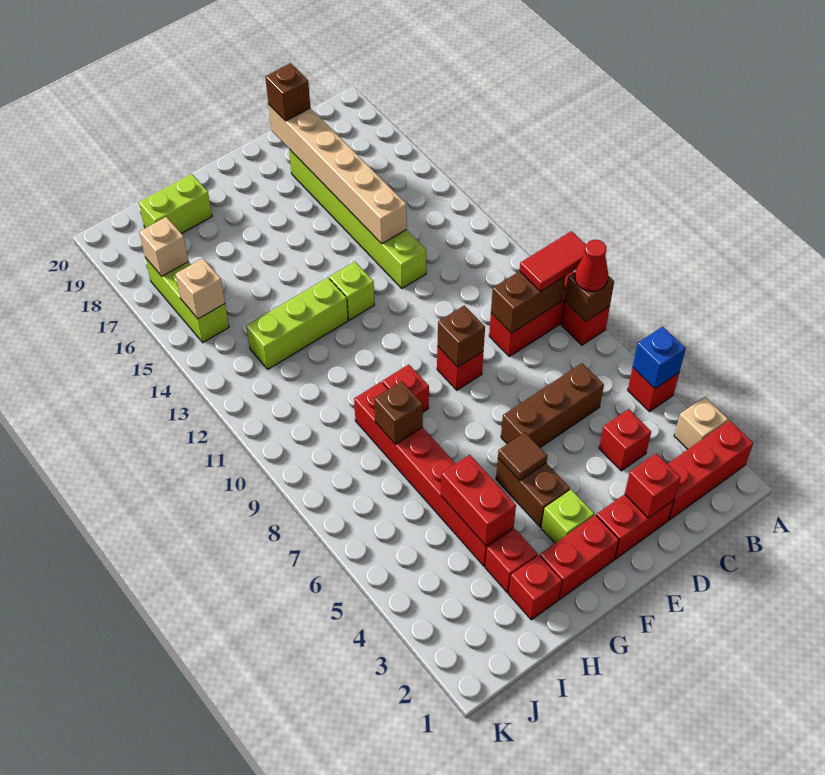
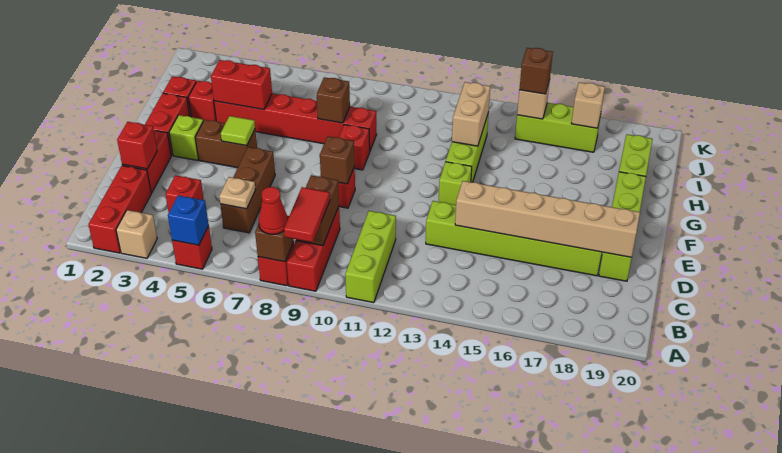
none -> lime 1x3 brick [345,211,396,303]
none -> tan 1x1 plate [219,177,256,209]
none -> lime 1x4 brick [599,172,646,281]
brown 1x1 brick [265,63,310,121] -> brown 1x1 brick moved to [519,48,553,94]
brown 1x1 tile [498,432,547,481] -> lime 1x1 tile [221,116,255,146]
none -> tan 1x2 brick [452,82,490,146]

